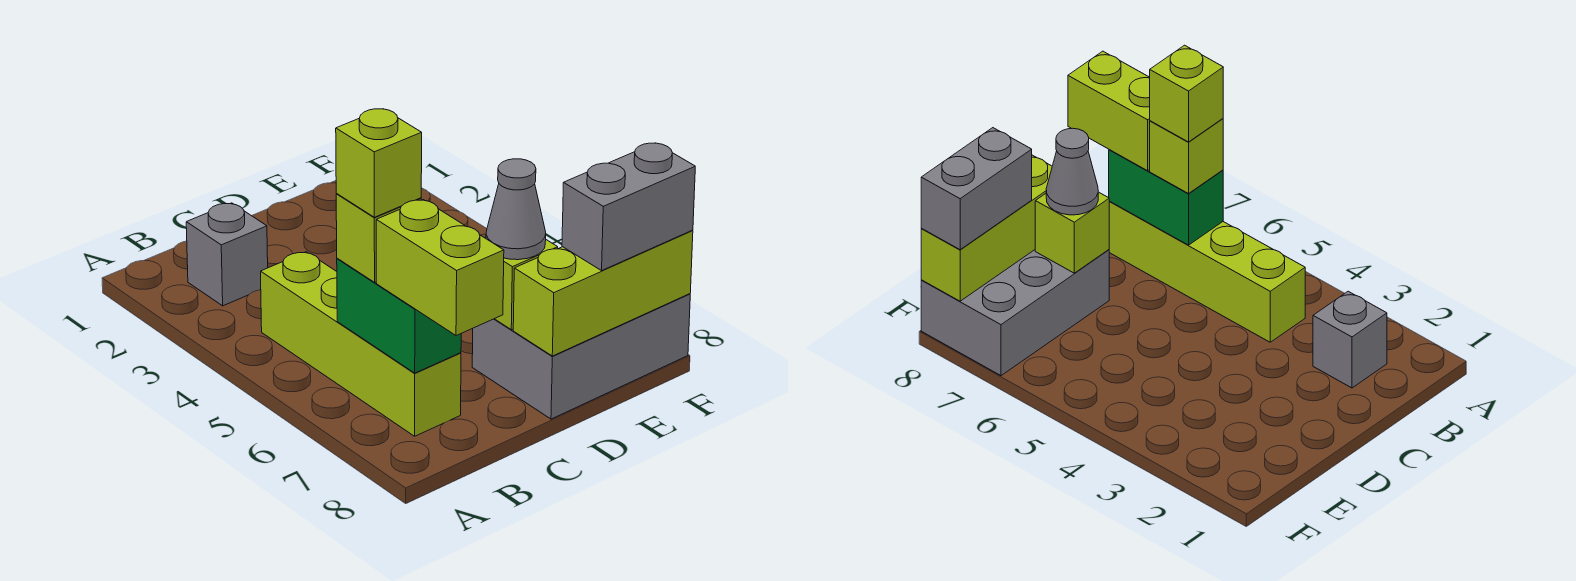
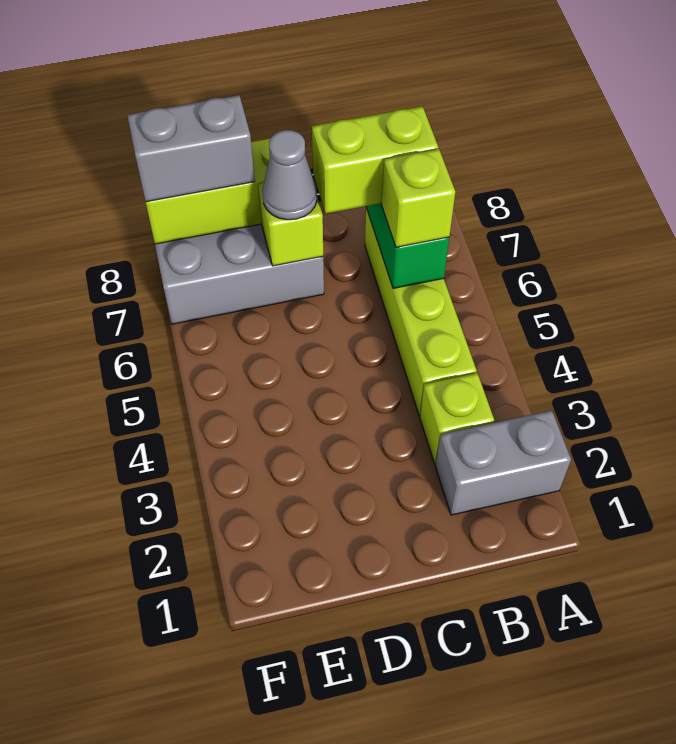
grey 1x1 brick [186,203,268,306] -> grey 1x2 brick [435,410,571,515]
lime 1x1 brick [336,109,422,217] -> lime 1x1 brick moved to [420,373,494,464]
lime 1x2 brick [376,200,504,336] -> lime 1x2 brick turned to [312,106,438,214]

